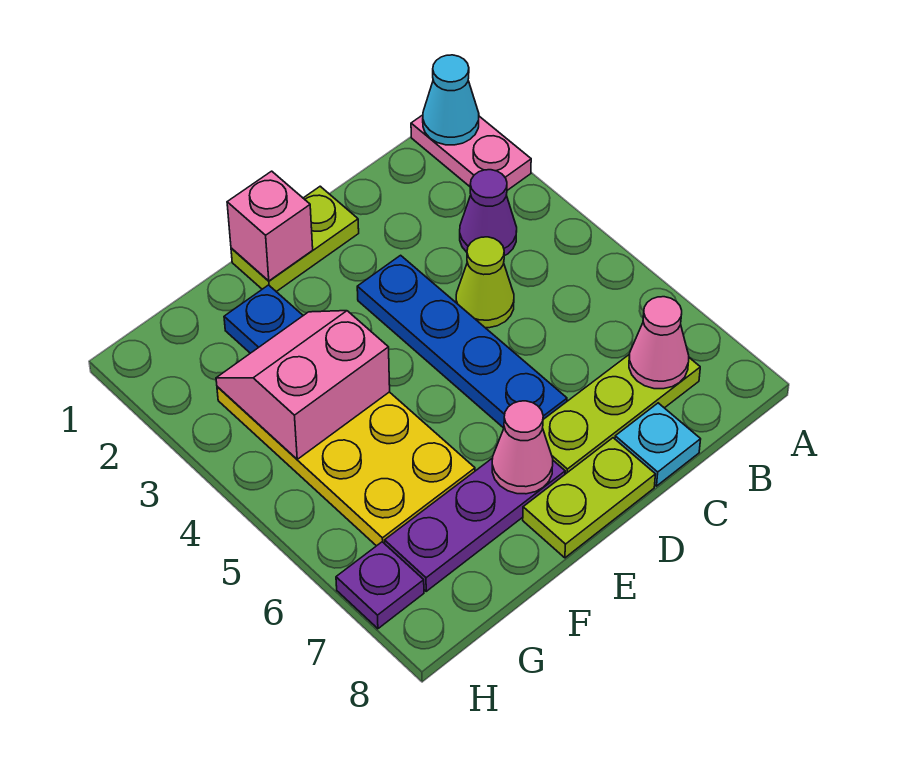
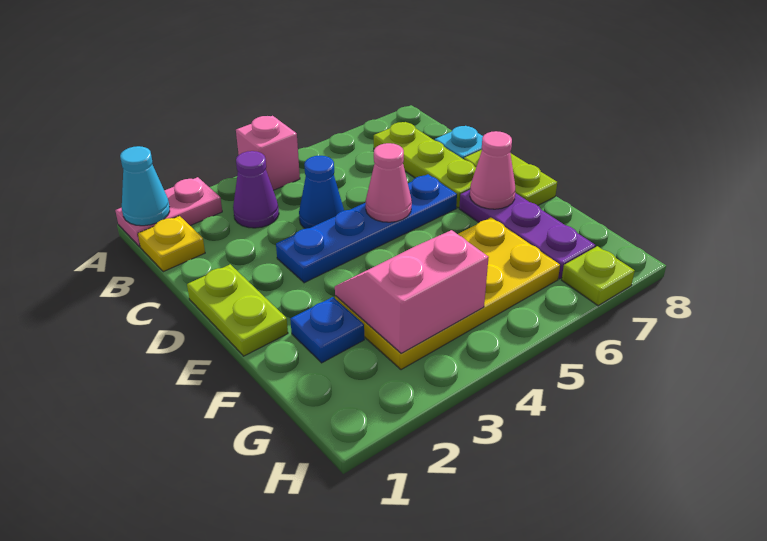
none -> yellow 1x1 plate [138,216,205,272]
pink 1x1 cone [629,297,689,389] -> pink 1x1 cone moved to [366,143,412,222]
lime 1x1 cone [456,237,514,328] -> blue 1x1 cone [299,156,344,229]
pink 1x1 brick [227,171,313,281] -> pink 1x1 brick moved to [236,116,300,190]
pink 2x2 slope [216,311,390,459] -> pink 2x2 slope turned to [335,230,489,353]
purple 1x1 plate [336,542,424,629] -> lime 1x1 plate [562,246,635,306]

